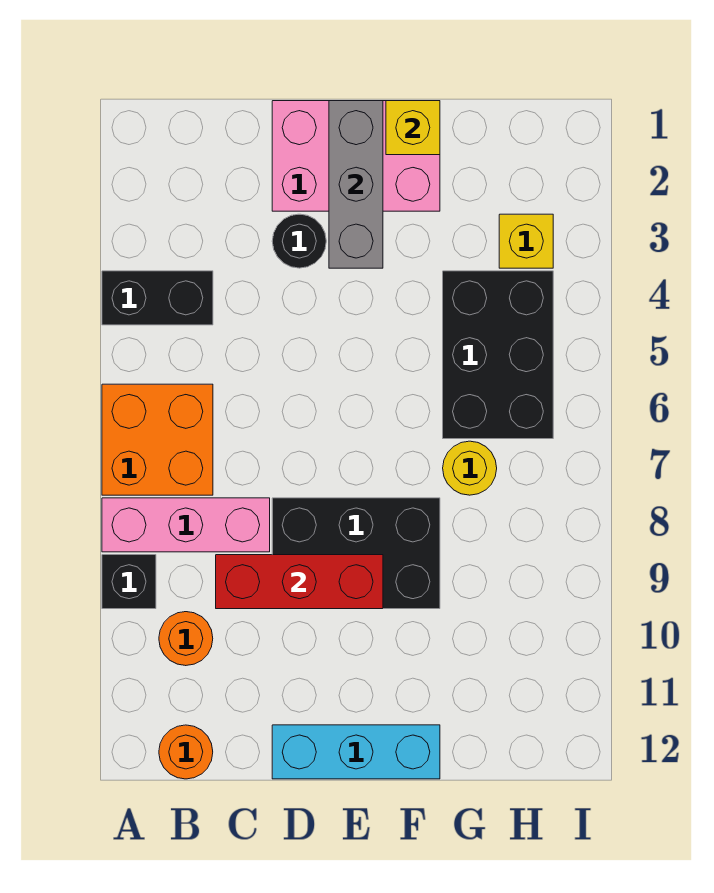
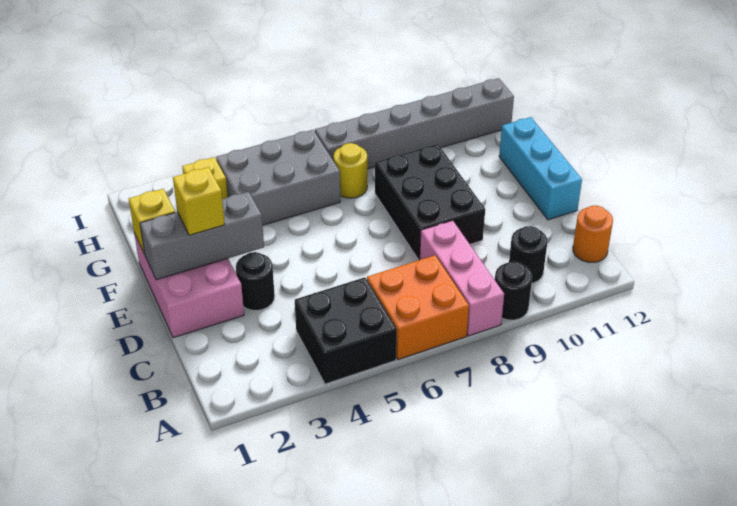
black 1x2 brick [102,271,213,325] -> black 2x2 brick [295,277,397,384]
black 1x1 brick [102,555,156,609] -> black 1x1 round brick [495,261,532,320]
orange 1x1 round brick [159,612,213,666] -> black 1x1 round brick [509,226,547,283]
red 1x3 brick [216,555,383,609] -> none
none -> yellow 1x1 brick [173,167,225,235]
black 2x3 brick [443,271,553,439] -> grey 2x3 brick [216,130,340,225]
none -> grey 1x6 brick [315,78,514,169]

